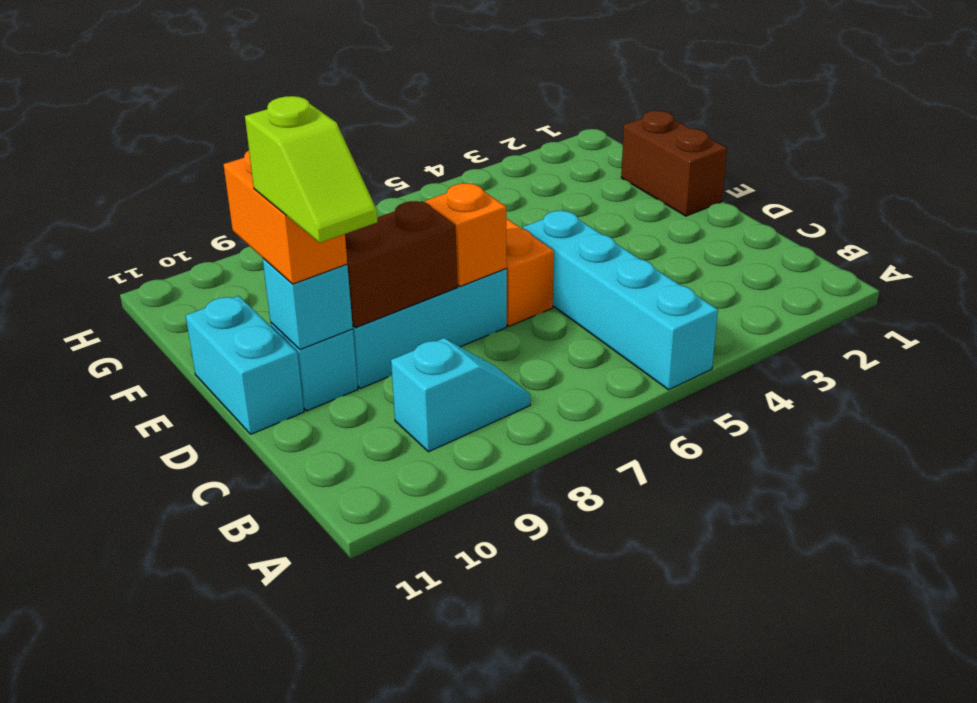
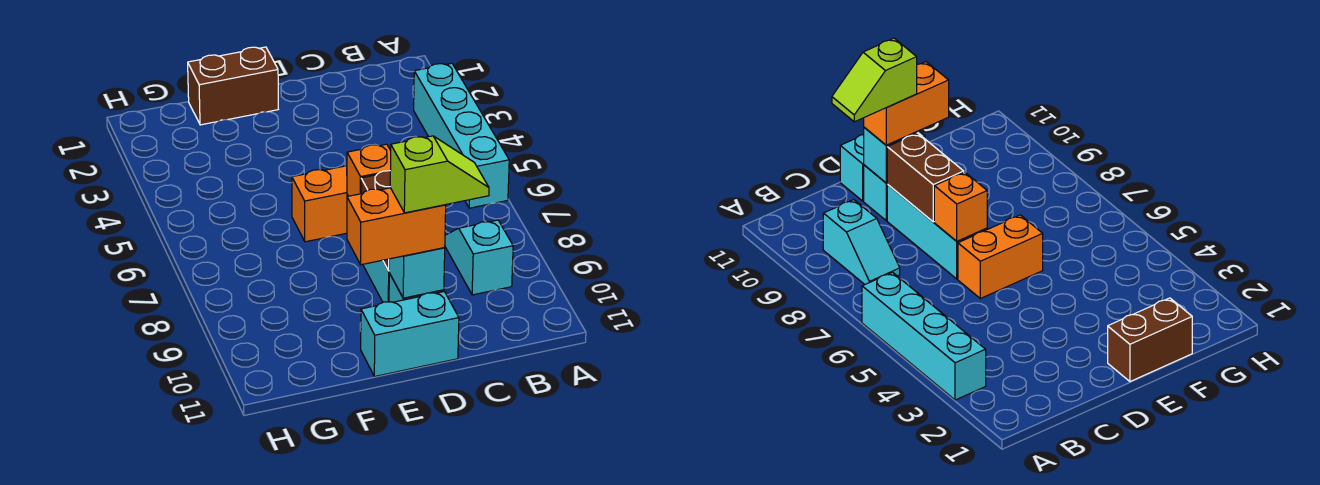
cyan 1x4 brick [523,211,718,390] -> cyan 1x4 brick turned to [414,63,509,208]

